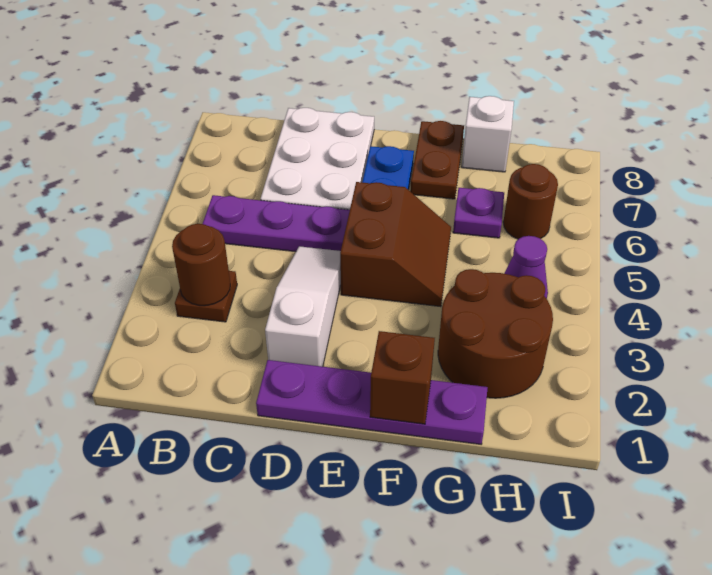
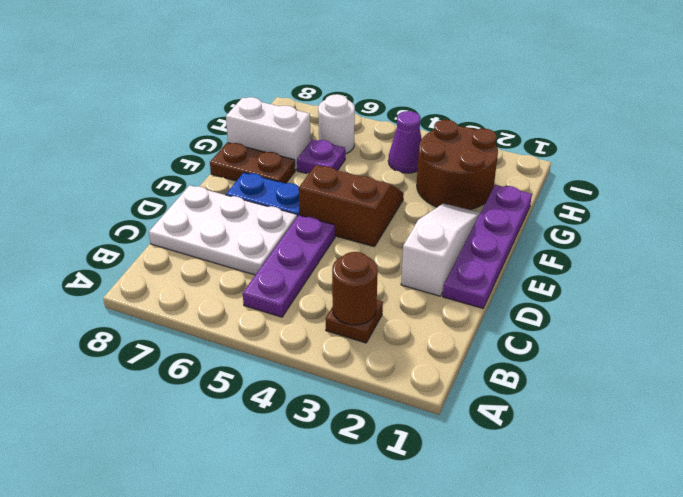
white 1x3 slope [265,246,341,367] -> white 1x3 slope turned to [401,203,480,296]
brown 1x1 brick [370,331,435,424] -> none
white 1x1 brick [462,96,514,172] -> white 1x2 brick [226,97,311,171]
brown 1x1 round brick [503,164,558,239] -> white 1x1 round brick [318,94,355,154]

